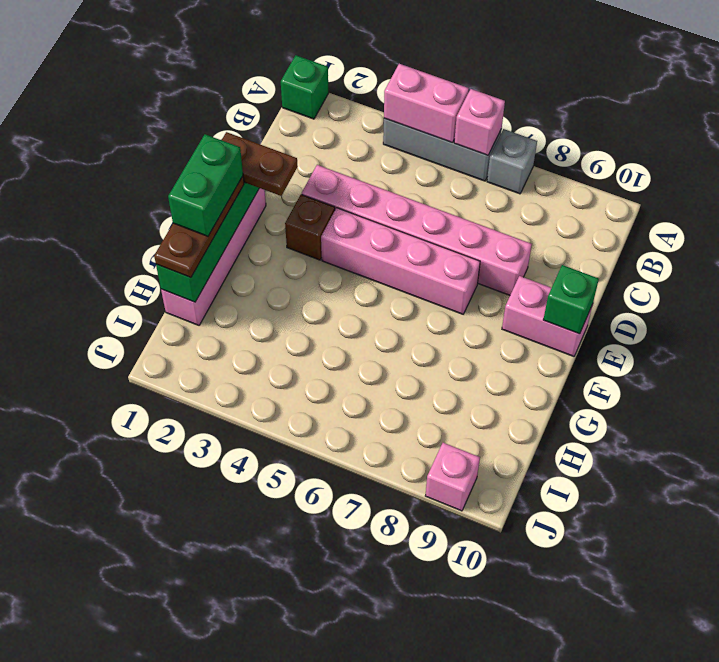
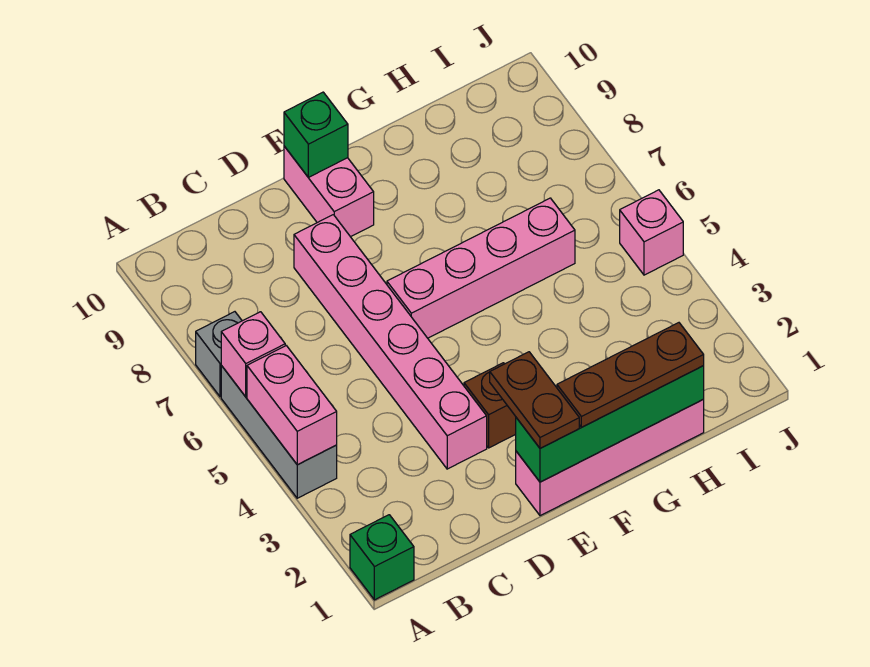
pink 1x4 brick [321,208,480,314] -> pink 1x4 brick turned to [387,198,575,338]
green 1x2 brick [168,134,243,236] -> none
pink 1x1 brick [425,443,480,511] -> pink 1x1 brick moved to [620,190,683,275]

